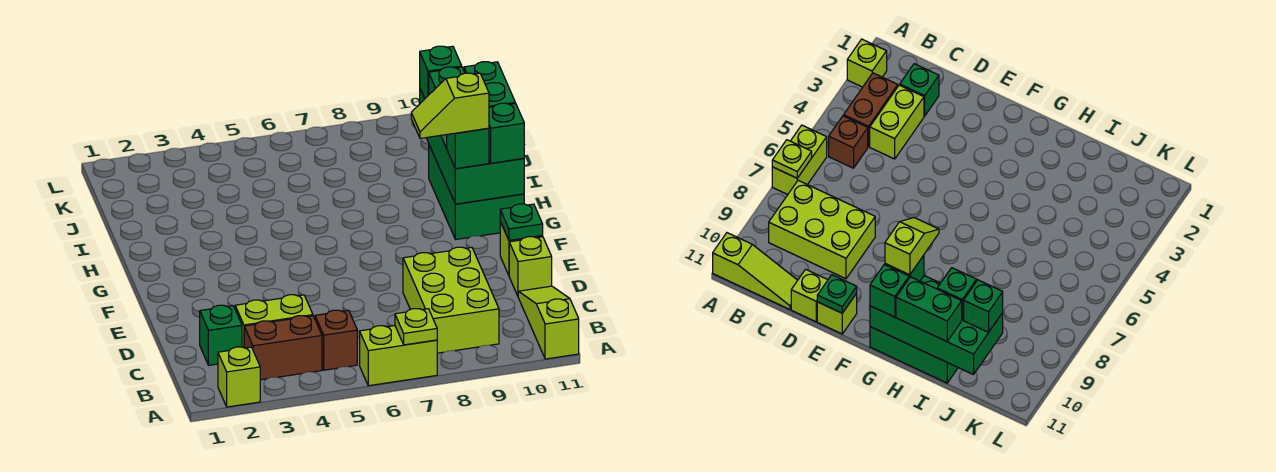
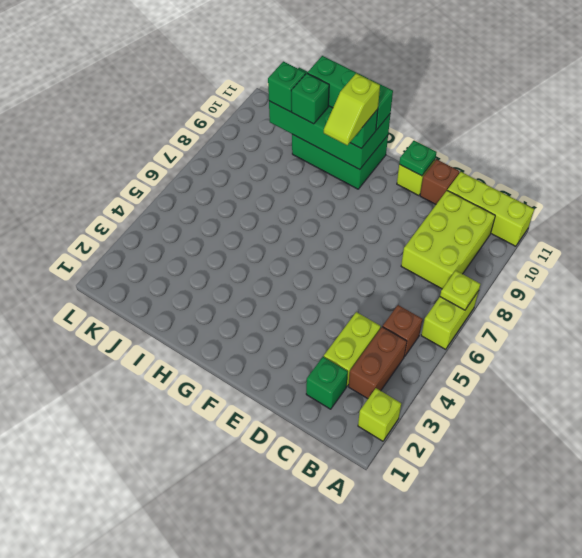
lime 1x3 slope [518,286,579,359] -> lime 1x3 brick [447,172,534,246]
lime 2x3 brick [403,247,499,353] -> lime 2x3 brick turned to [401,191,495,289]
lime 1x1 brick [509,237,552,296] -> brown 1x1 brick [420,159,459,204]

